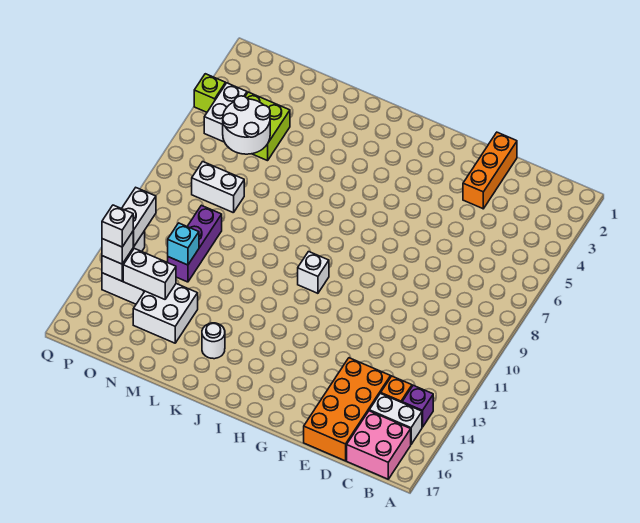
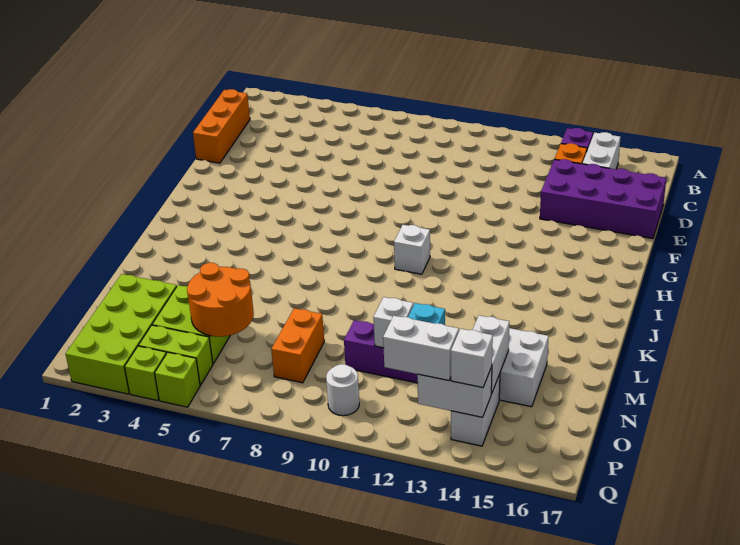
pink 2x2 brick [347,411,411,479] -> none
orange 2x4 brick [304,358,391,461] -> purple 2x4 brick [540,159,666,239]
orange 1x3 brick [463,132,517,209] -> orange 1x3 brick turned to [193,89,250,163]
white 1x1 round brick [202,323,225,359] -> white 1x1 round brick moved to [326,364,359,416]
none -> lime 2x4 brick [66,274,177,394]
white 2x2 round brick [223,96,270,154] -> orange 2x2 round brick [187,263,254,337]
white 1x2 brick [192,162,244,213] -> orange 1x2 brick [271,308,324,383]
white 1x2 brick [204,83,247,142] -> lime 1x2 brick [139,325,213,385]
white 1x1 brick [102,205,133,247] -> white 1x1 brick moved to [373,297,413,348]
none -> lime 1x1 brick [155,352,200,407]

